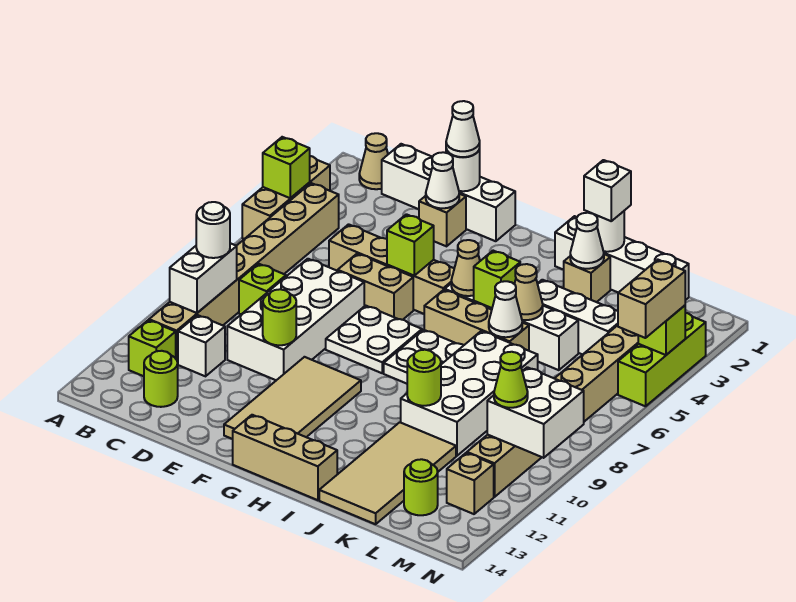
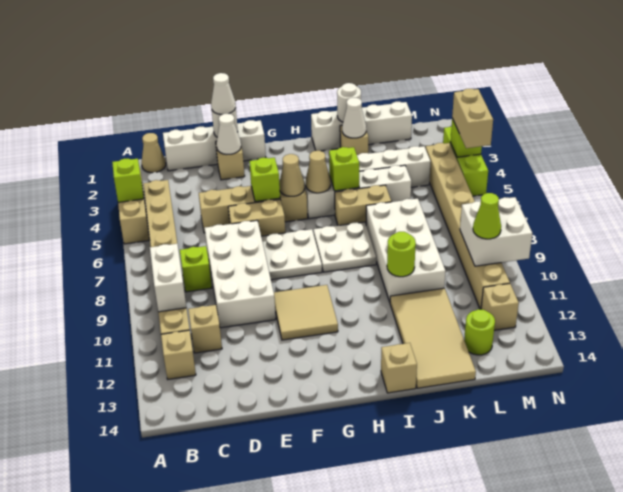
white 1x1 round brick [196,202,230,258] -> none
lime 1x1 brick [129,320,176,376] -> tan 1x1 brick [161,330,196,379]
white 1x1 brick [178,315,225,376] -> tan 1x1 brick [188,305,222,353]
lime 1x1 round brick [144,351,178,407] -> none
lime 1x1 round brick [263,289,296,345] -> none
tan 2x4 tile [224,357,361,439] -> tan 2x2 tile [274,285,338,340]
tan 1x3 brick [233,415,337,500] -> tan 1x1 brick [381,343,417,393]
tan 1x3 brick [424,290,529,351] -> tan 1x2 brick [335,185,391,226]
white 1x1 brick [584,160,631,221] -> none
tan 1x1 cone [515,264,543,320] -> tan 1x1 cone moved to [279,154,305,196]
white 1x1 cone [489,281,522,337] -> none

